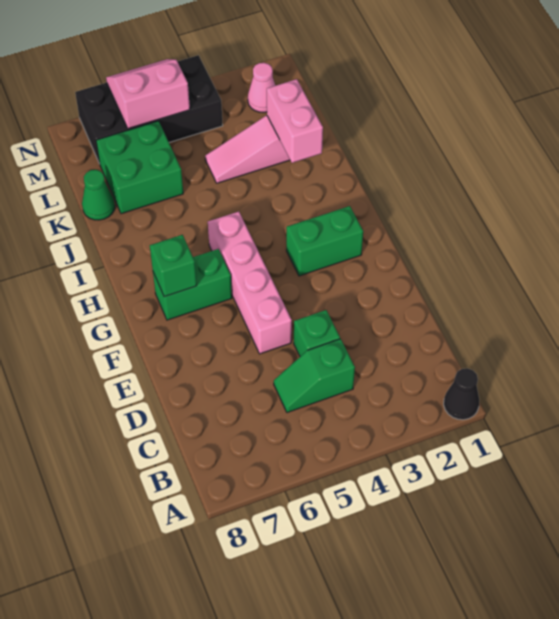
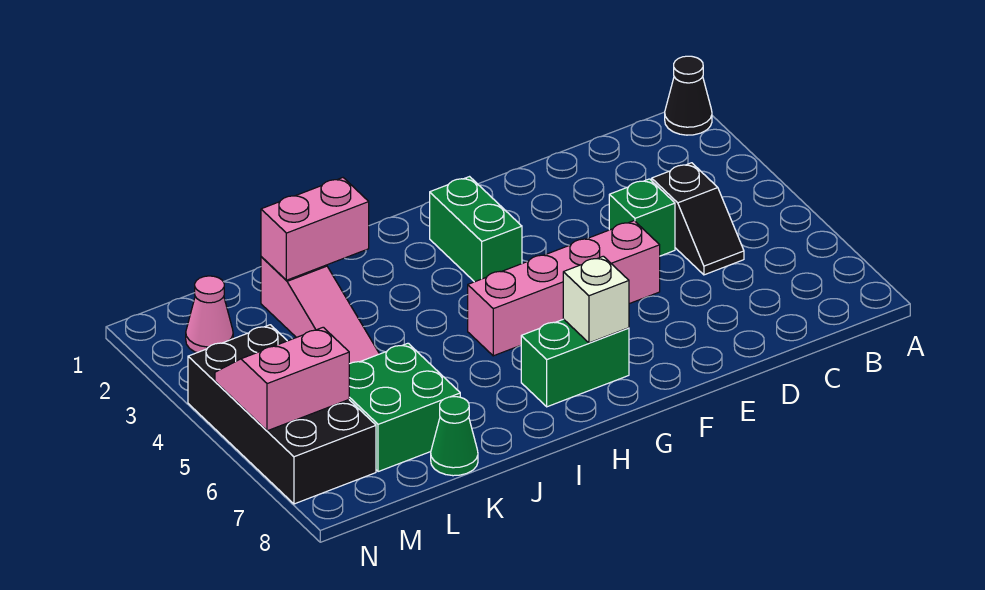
green 1x2 slope [274,339,355,413] -> black 1x2 slope [652,163,744,275]
green 1x2 brick [153,249,232,320] -> green 1x2 brick turned to [521,319,629,407]
green 1x1 brick [150,235,197,297] -> white 1x1 brick [563,256,629,343]
pink 2x2 slope [106,59,190,129] -> pink 2x2 slope turned to [215,327,349,431]

